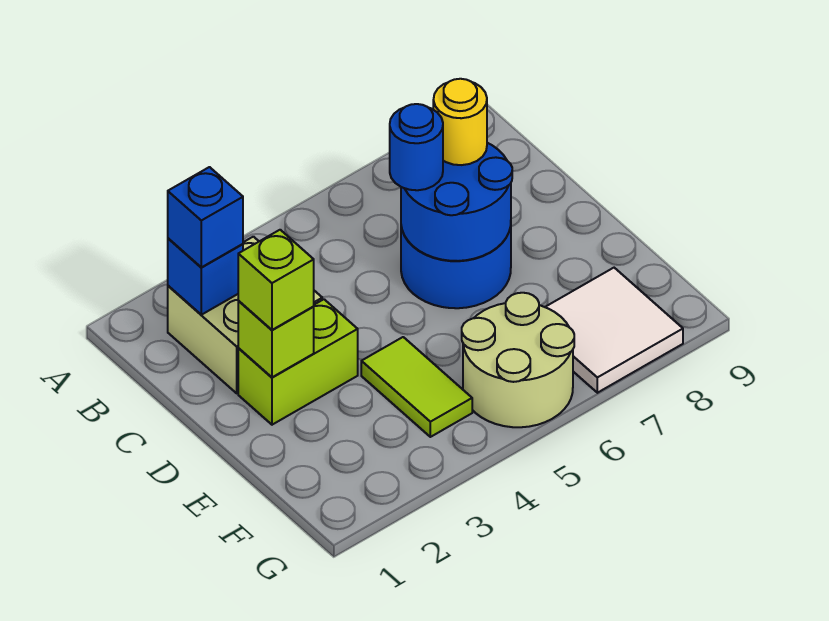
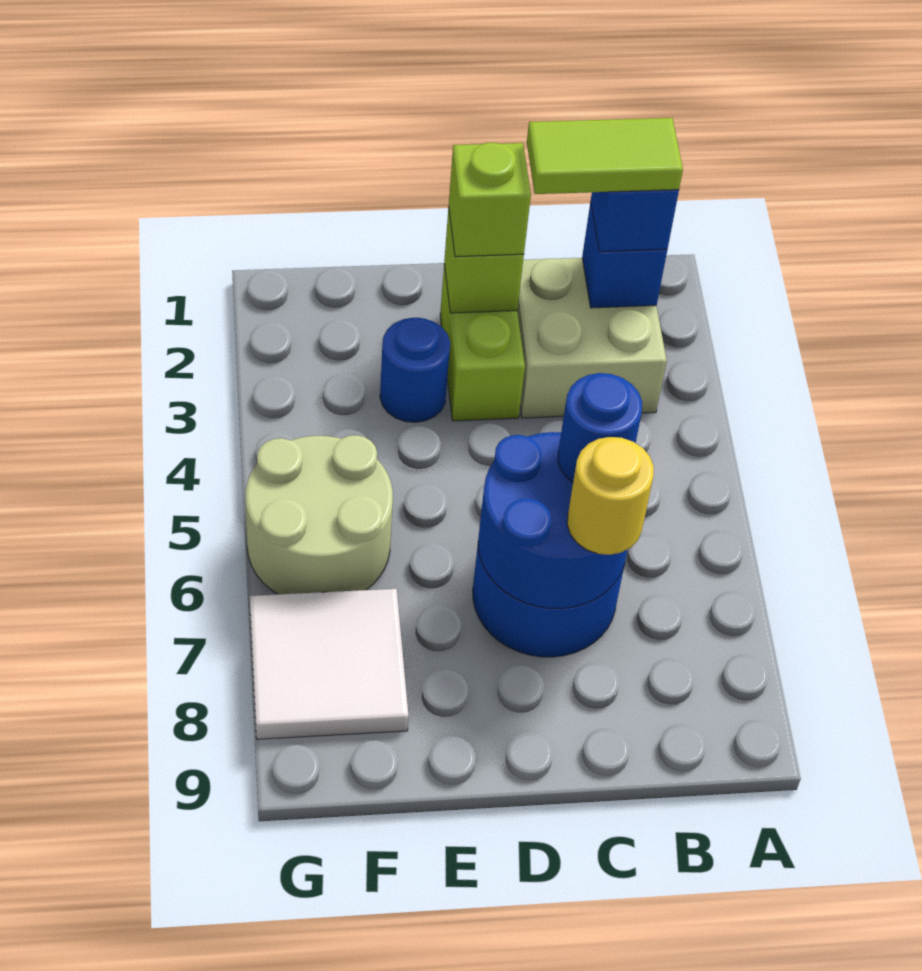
none -> blue 1x1 round brick [380,318,450,422]
lime 1x2 tile [361,337,472,437] -> lime 1x2 tile moved to [527,118,683,194]

